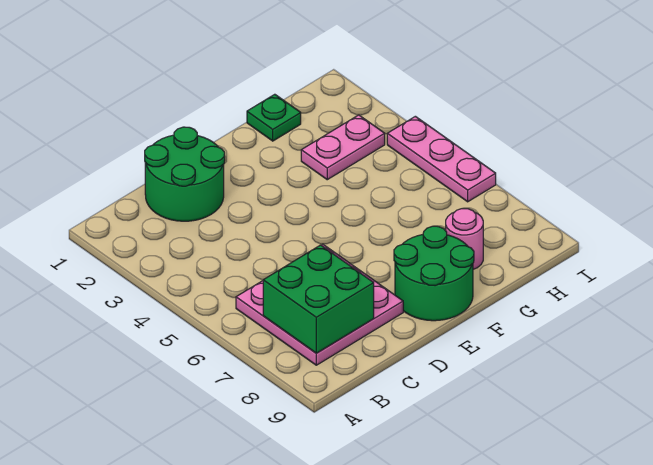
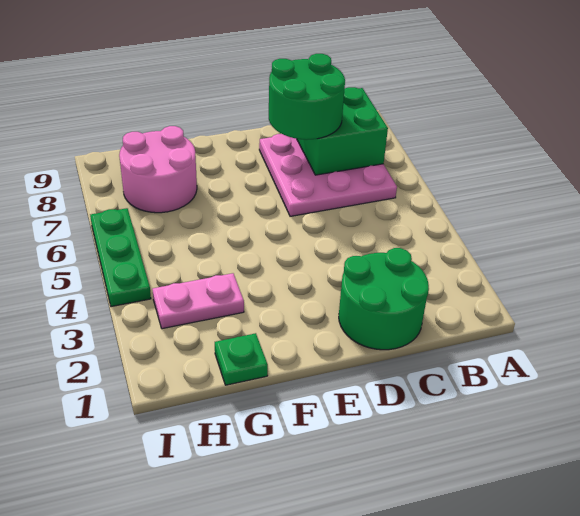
green 2x2 round brick [394,226,474,321] -> green 2x2 round brick moved to [269,54,345,140]
pink 1x1 round brick [446,209,483,269] -> pink 2x2 round brick [119,126,197,213]
pink 1x3 plate [387,116,496,202] -> green 1x3 plate [90,208,151,307]

